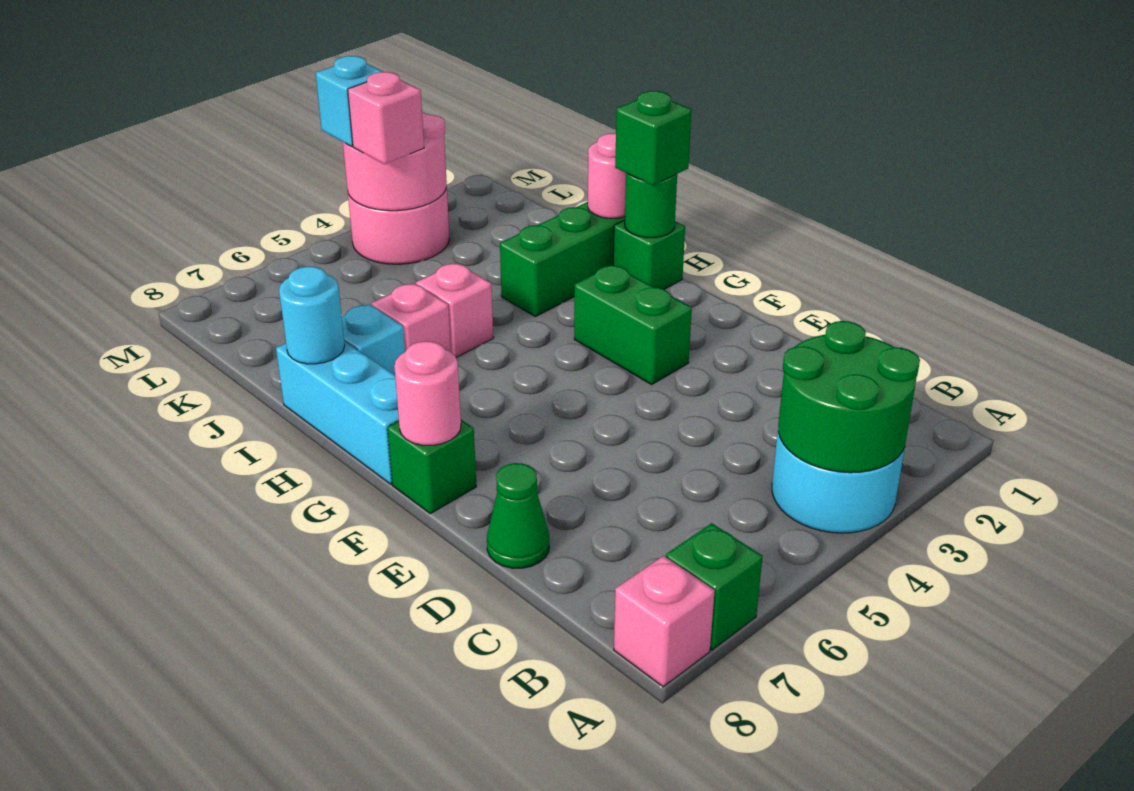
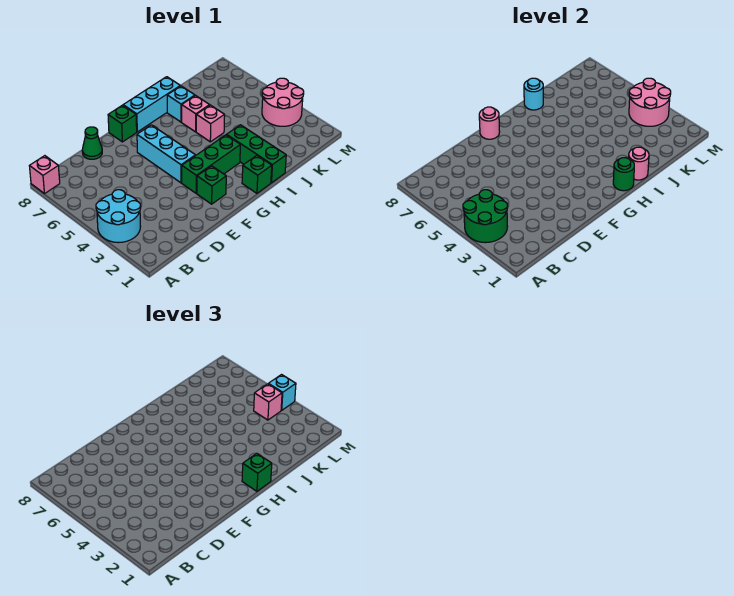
green 1x1 brick [666,523,763,650] -> green 1x1 brick moved to [197,166,226,204]
green 1x2 brick [574,265,692,385] -> green 1x3 brick [182,135,240,193]
none -> cyan 1x3 brick [137,125,195,183]

